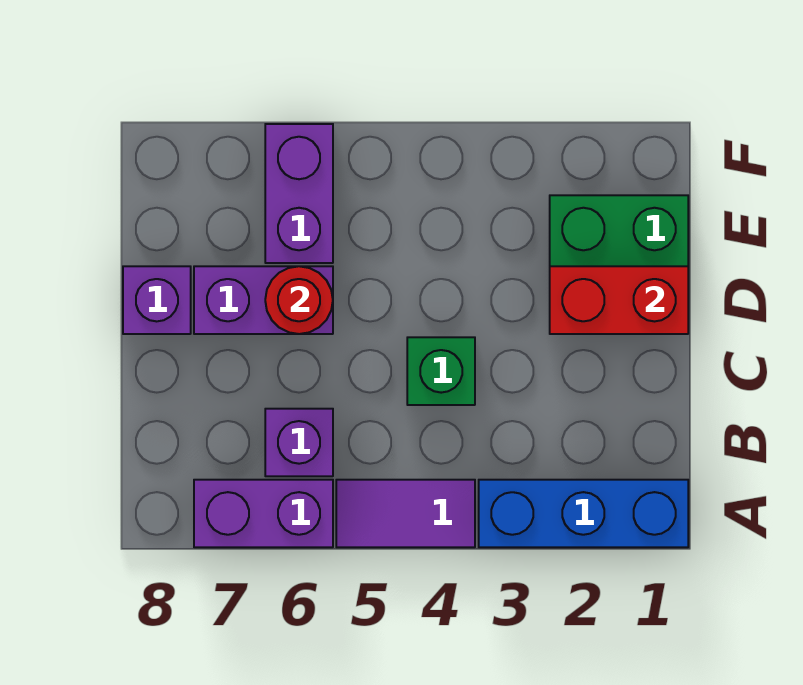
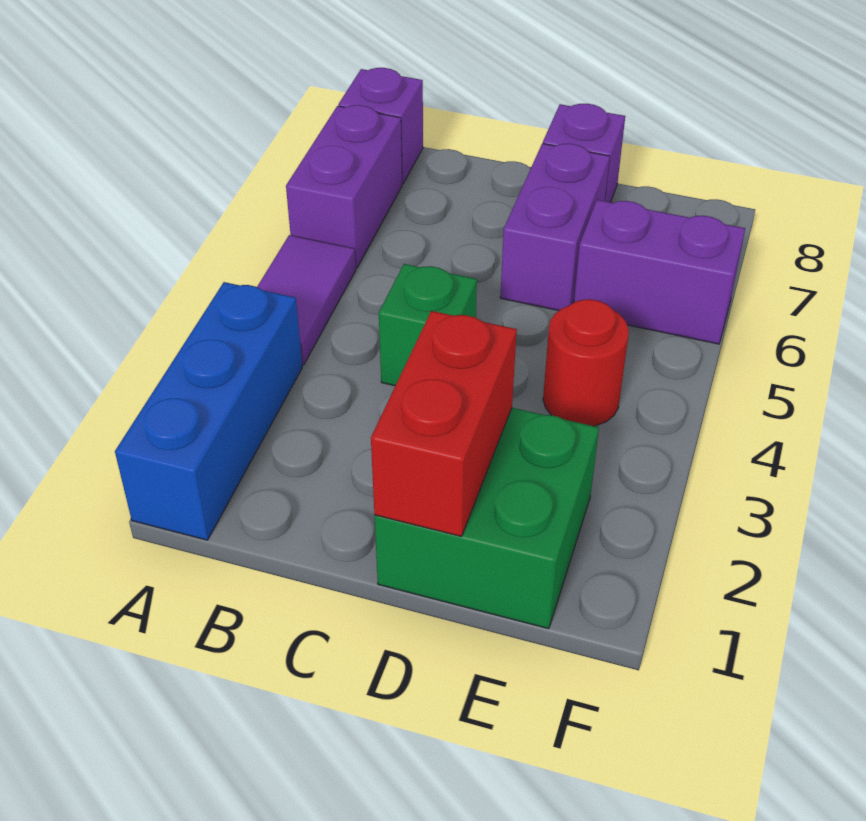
purple 1x1 brick [265,409,333,476] -> purple 1x1 brick moved to [338,68,423,184]
red 1x1 round brick [265,266,333,334] -> red 1x1 round brick moved to [543,299,629,426]

